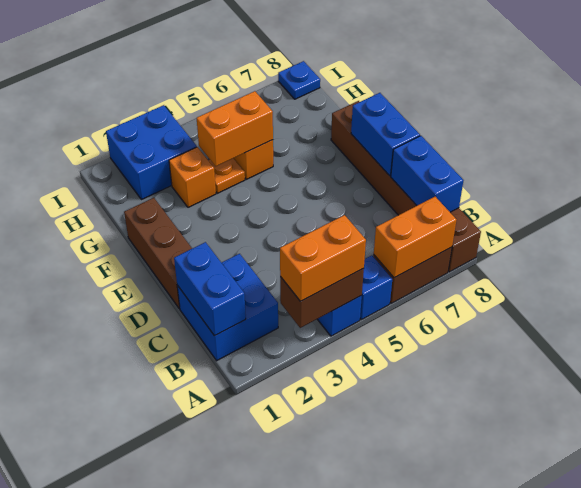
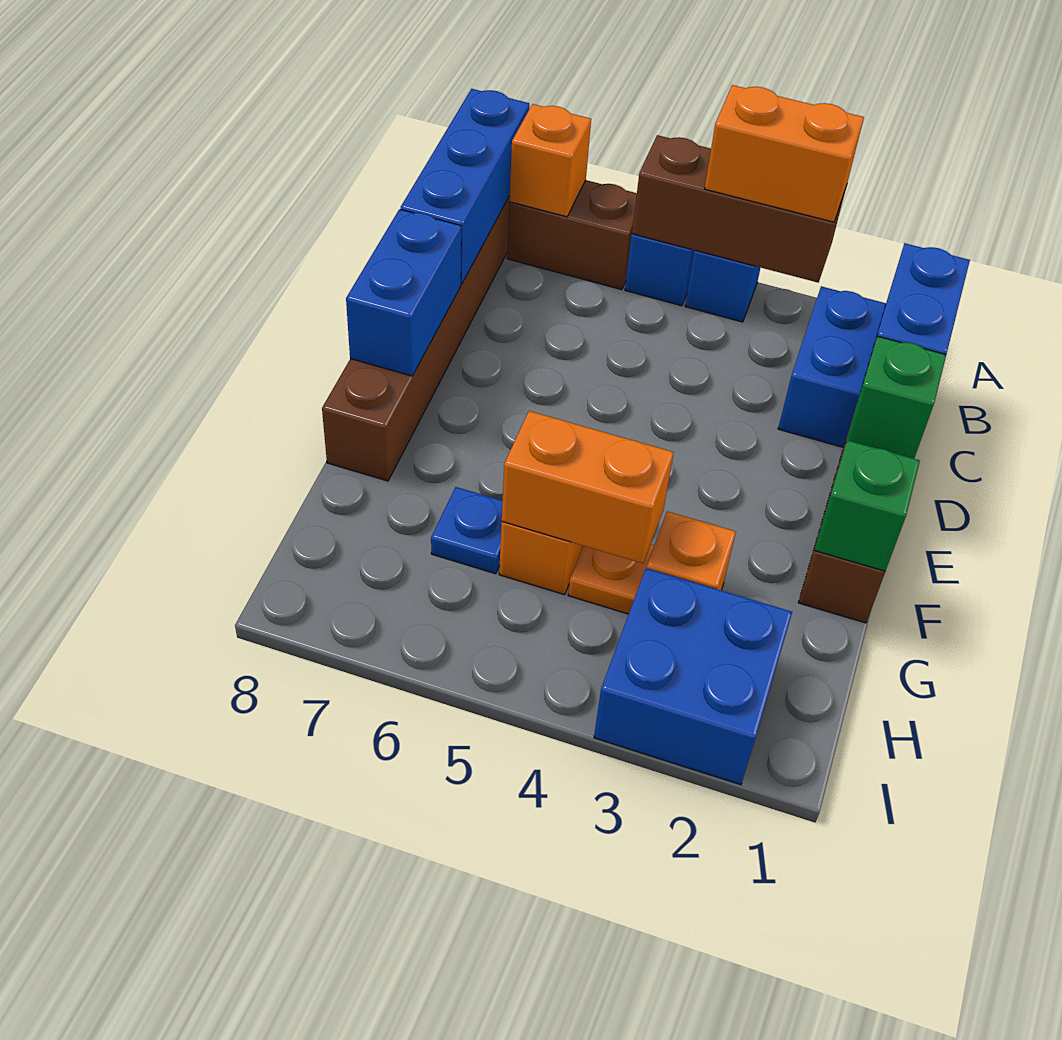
brown 1x2 brick [280,268,364,328] -> brown 1x3 brick [632,135,846,283]
orange 1x2 brick [374,197,456,278] -> orange 1x1 brick [509,104,591,217]
blue 1x2 brick [391,136,464,212] -> blue 1x3 brick [401,89,529,284]
none -> green 1x1 brick [846,336,946,459]
none -> green 1x1 brick [814,440,920,571]
blue 1x1 plate [278,61,320,99] -> blue 1x1 plate moved to [431,487,503,574]

